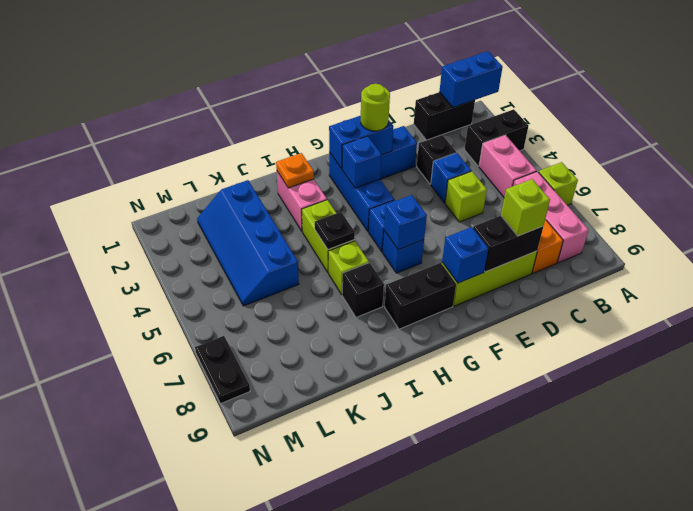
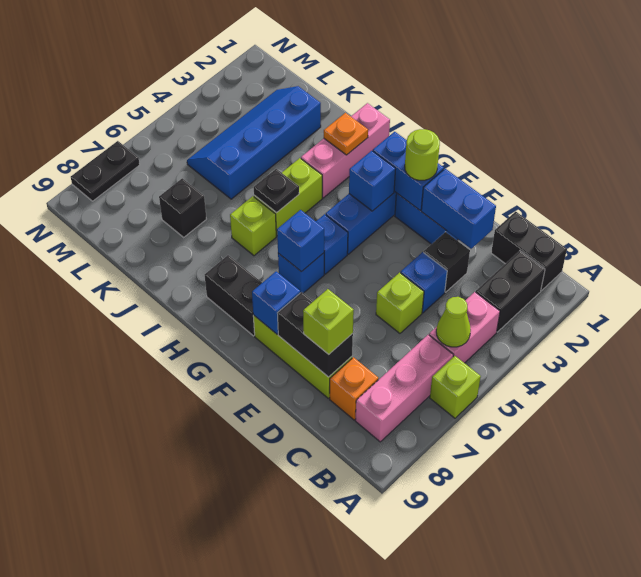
blue 1x2 brick [439,51,502,107] -> blue 1x2 brick moved to [421,169,496,249]
black 1x2 brick [464,109,528,166] -> black 1x2 brick turned to [476,251,545,332]
none -> lime 1x1 cone [436,297,471,347]
pink 1x2 brick [277,172,327,231] -> pink 1x3 brick [301,103,390,198]
black 1x1 brick [342,263,384,317] -> black 1x1 brick moved to [159,178,206,237]

